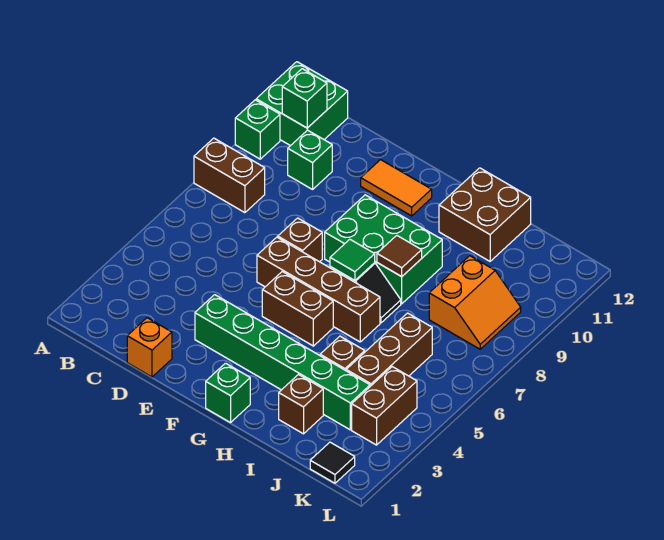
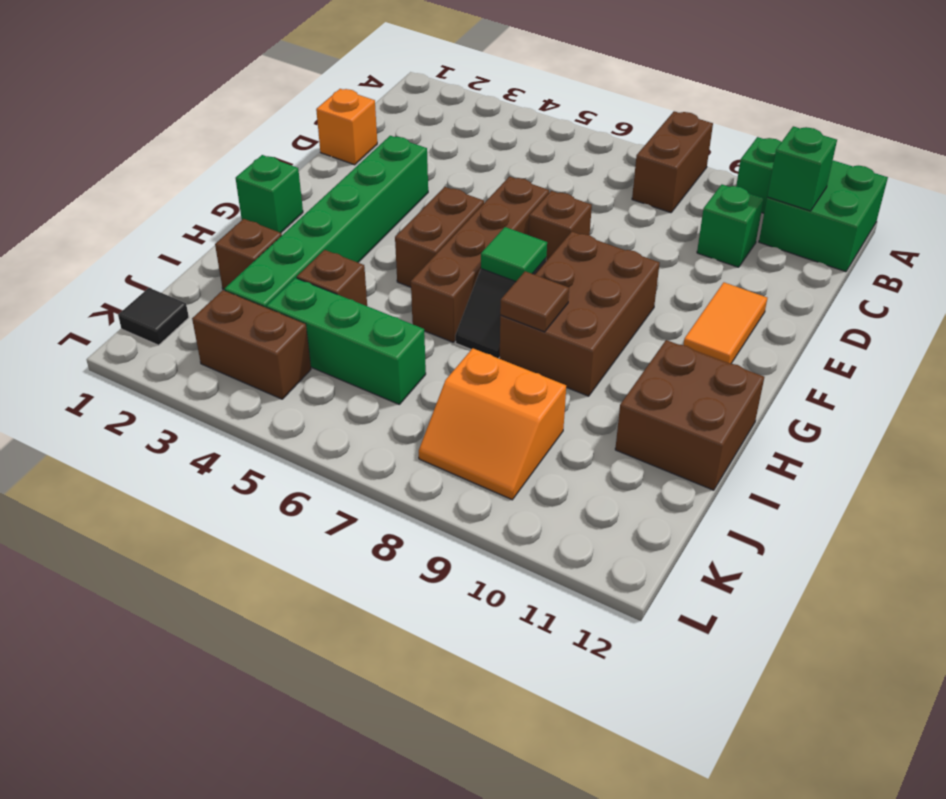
green 2x3 brick [325,195,442,304] -> brown 2x3 brick [500,232,660,396]
brown 1x3 brick [346,313,432,386] -> green 1x3 brick [267,278,426,405]

